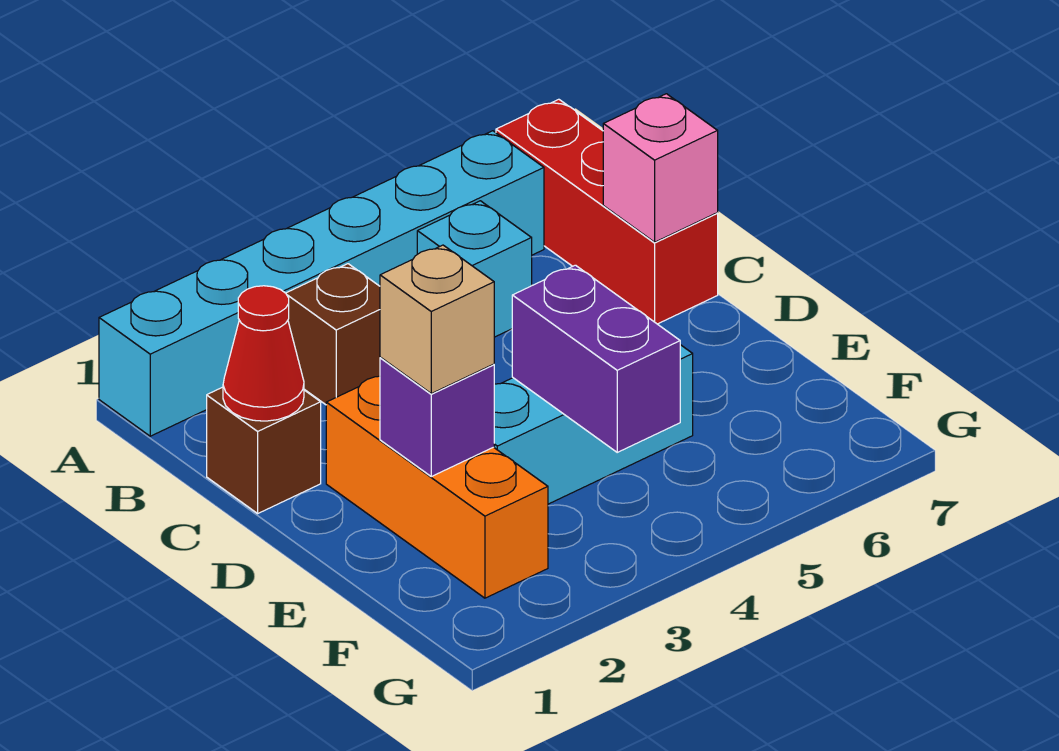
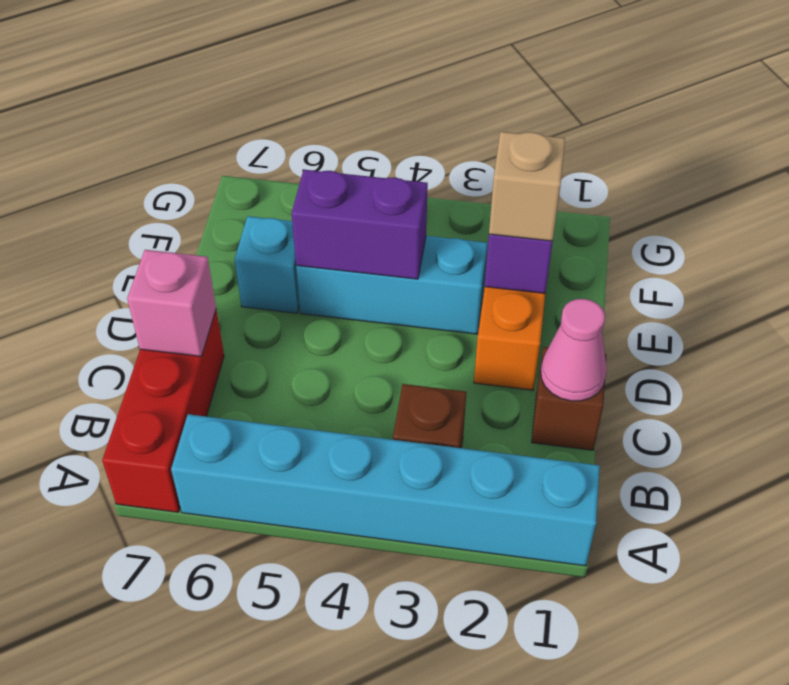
cyan 1x1 brick [417,201,532,337] -> cyan 1x1 brick moved to [235,216,300,313]
red 1x1 cone [223,286,304,421] -> pink 1x1 cone [541,299,607,401]
purple 1x2 brick [512,265,680,452] -> purple 1x2 brick turned to [292,170,428,279]

